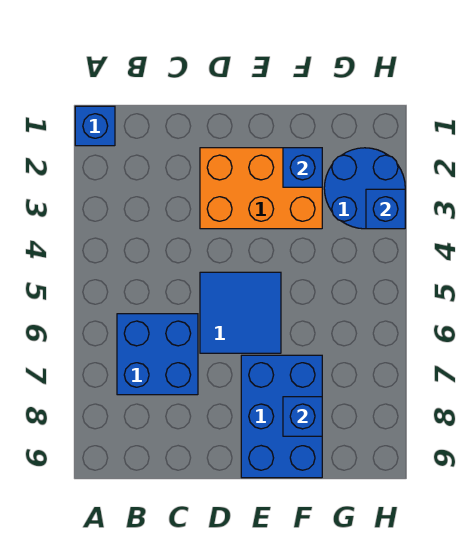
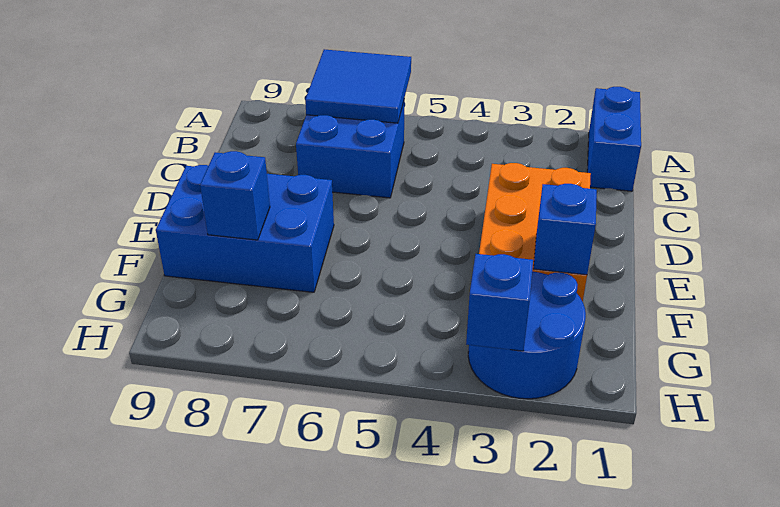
blue 1x1 brick [75,106,115,146] -> blue 1x2 brick [587,87,641,191]
blue 2x2 tile [200,272,281,353] -> blue 2x2 tile moved to [305,49,411,123]

